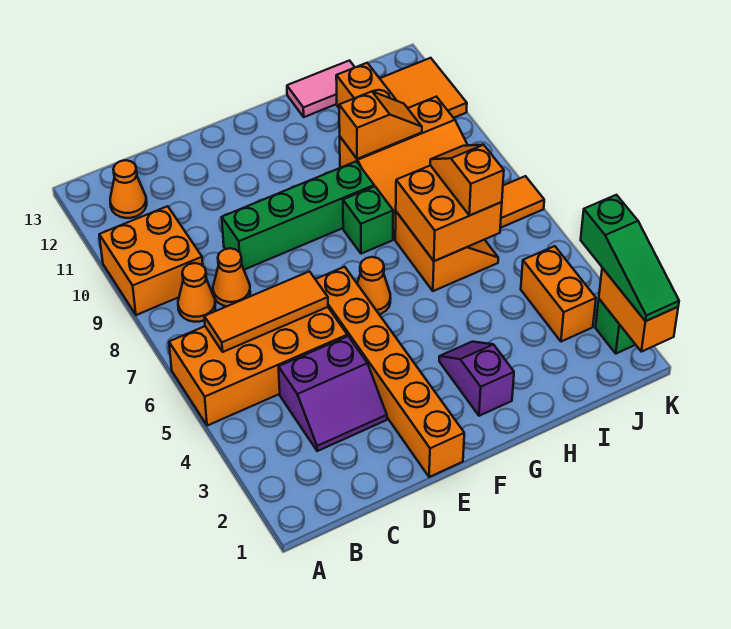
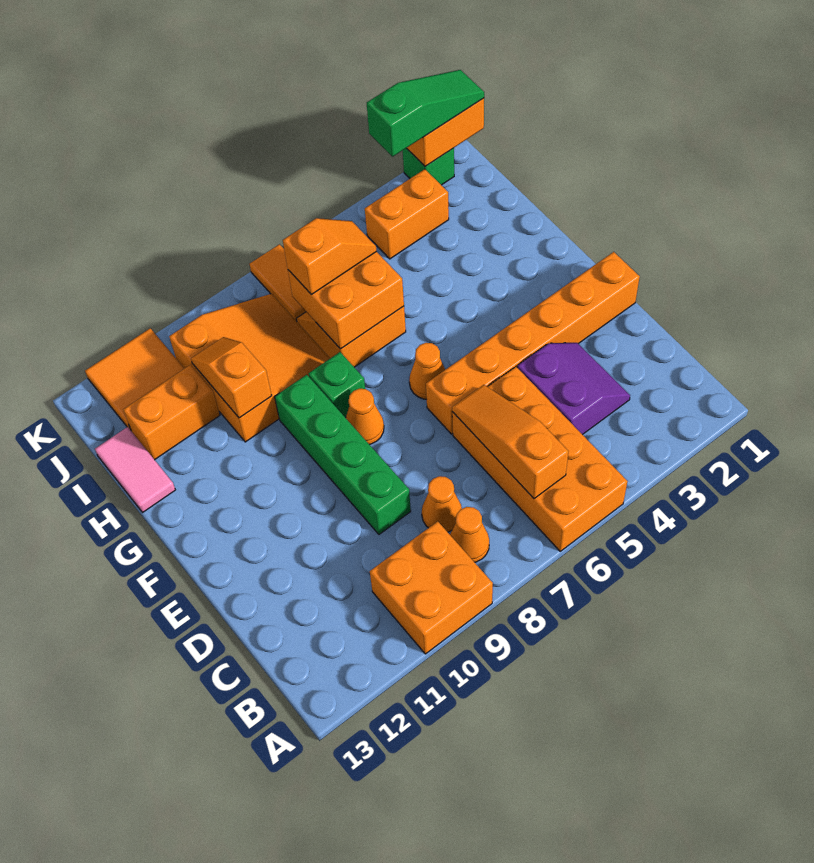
orange 1x3 tile [204,271,328,352] -> orange 1x3 slope [452,385,568,499]
orange 1x1 cone [110,160,147,218] -> orange 1x1 cone moved to [346,389,384,444]
purple 1x2 slope [439,342,514,416] -> none
orange 1x2 slope [430,145,504,215] -> orange 1x2 slope turned to [283,218,376,294]

